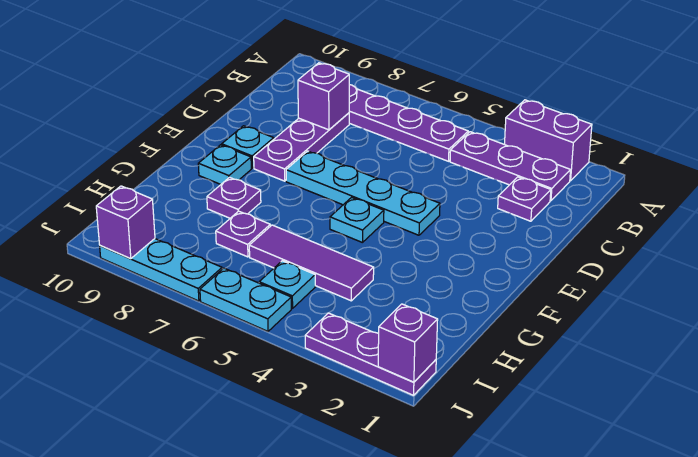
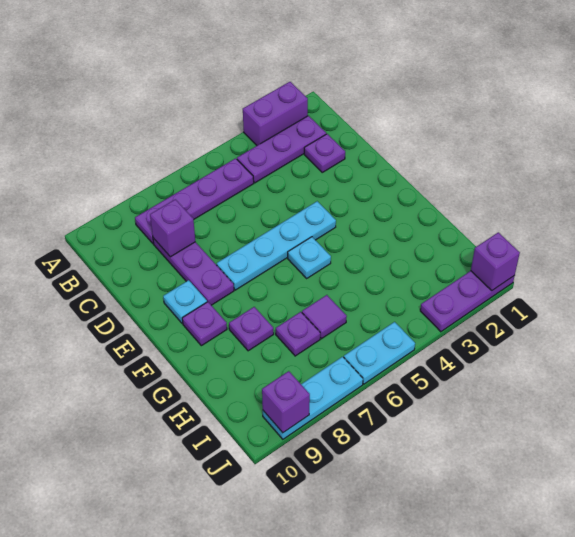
cyan 1x1 plate [198,145,251,184] -> purple 1x1 plate [182,302,227,346]
purple 1x3 tile [249,225,374,301] -> purple 1x1 tile [302,295,347,339]
cyan 1x1 plate [259,261,315,308] -> none

